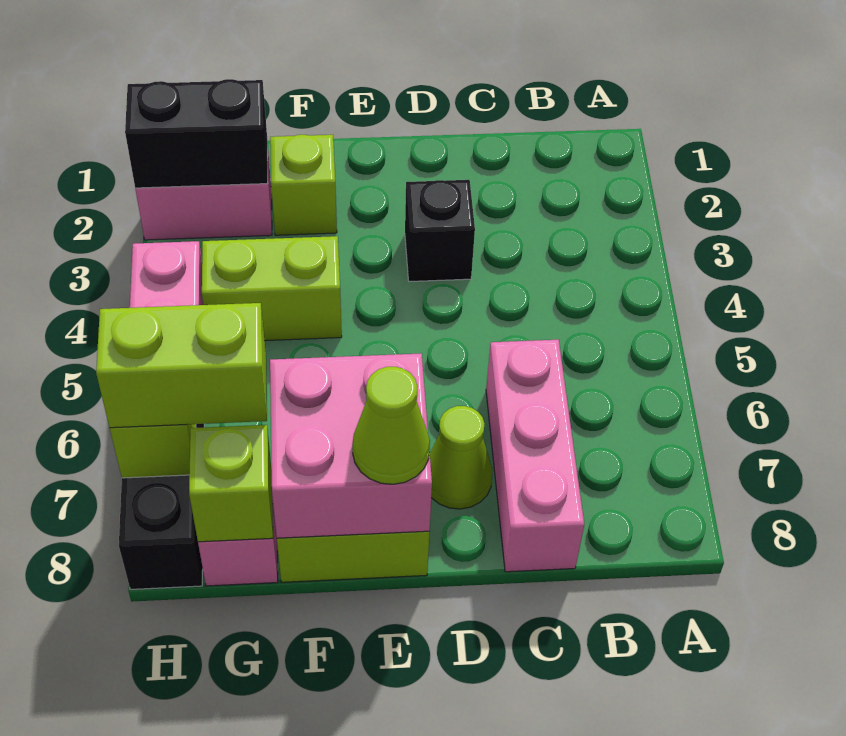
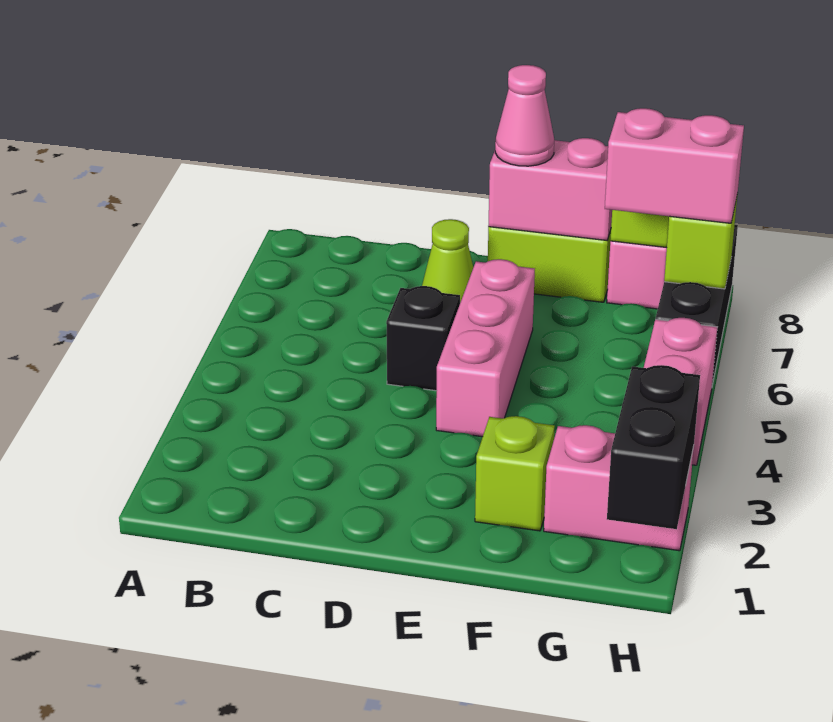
pink 1x3 brick [486,340,584,572] -> pink 1x3 brick moved to [436,259,535,437]
black 1x1 brick [405,180,475,282] -> black 1x1 brick moved to [386,286,460,391]
pink 2x2 brick [270,353,432,538] -> pink 1x2 brick [488,138,612,240]
lime 1x1 cone [352,367,430,484] -> pink 1x1 cone [495,65,554,166]
lime 1x2 brick [202,236,342,341] -> none
black 1x2 brick [125,79,268,188] -> black 1x2 brick turned to [607,365,700,529]
lime 1x2 brick [96,303,267,428] -> pink 1x2 brick [605,108,744,223]

